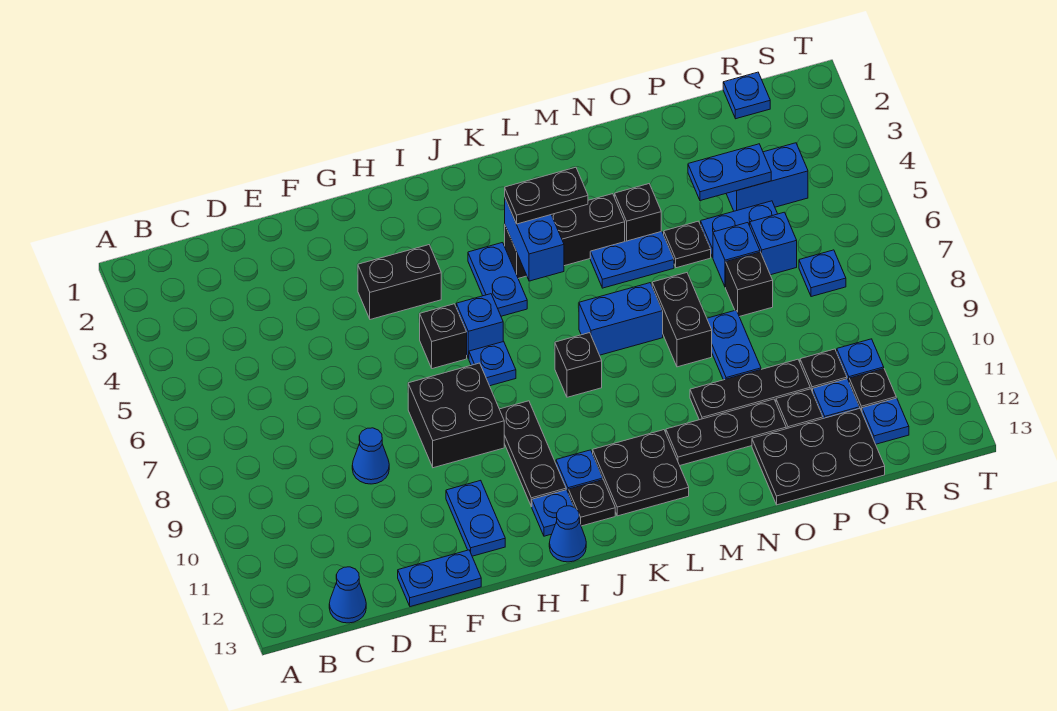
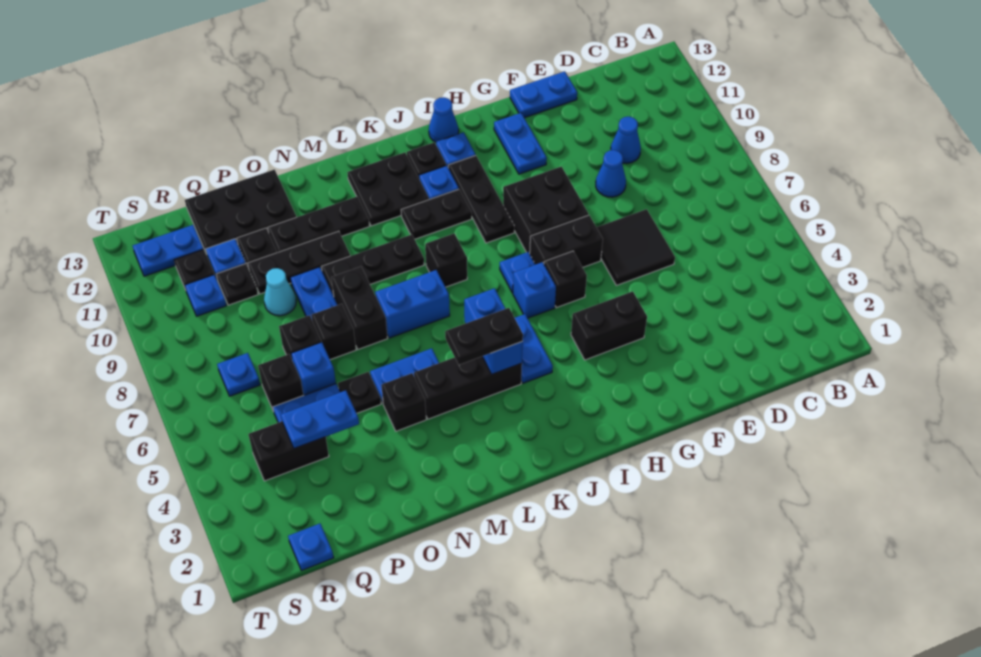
blue 1x1 cone [329,567,366,623] -> blue 1x1 cone moved to [611,117,641,164]
none -> black 2x2 tile [596,209,675,285]
none -> black 1x2 brick [530,215,603,267]
none -> black 1x2 plate [401,189,472,239]
none -> black 1x3 plate [321,235,424,296]
none -> black 1x1 brick [312,304,356,360]
none -> cyan 1x1 cone [264,268,296,316]
blue 1x2 brick [726,143,808,211] -> black 1x2 brick [248,422,329,481]
blue 1x1 brick [750,212,797,275] -> black 1x1 brick [258,354,304,410]
blue 1x1 plate [862,398,909,444] -> blue 1x2 plate [133,225,204,276]

